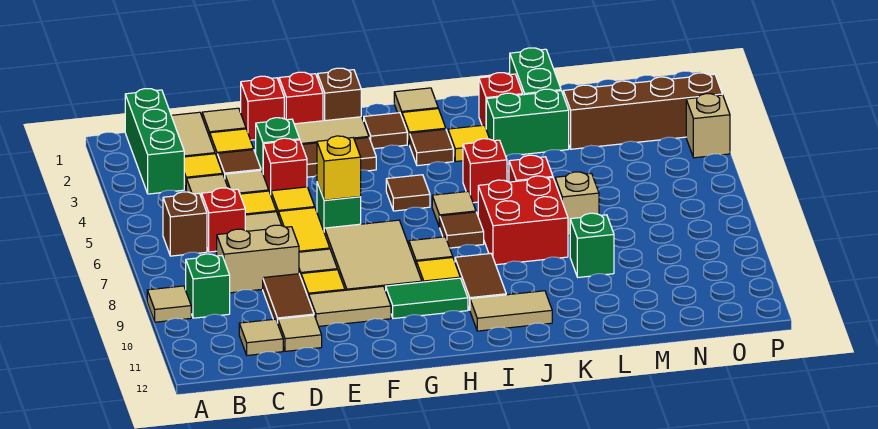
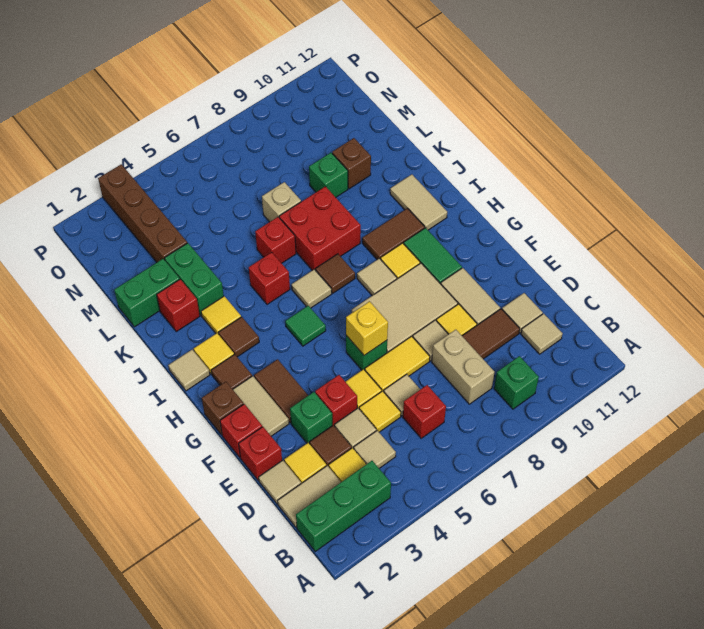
tan 1x1 tile [147,286,191,322] -> none
brown 1x1 brick [163,192,207,256] -> brown 1x1 brick moved to [332,138,371,189]
brown 1x1 tile [386,175,430,211] -> green 1x1 tile [285,306,326,346]
tan 1x1 brick [686,94,730,158] -> none

